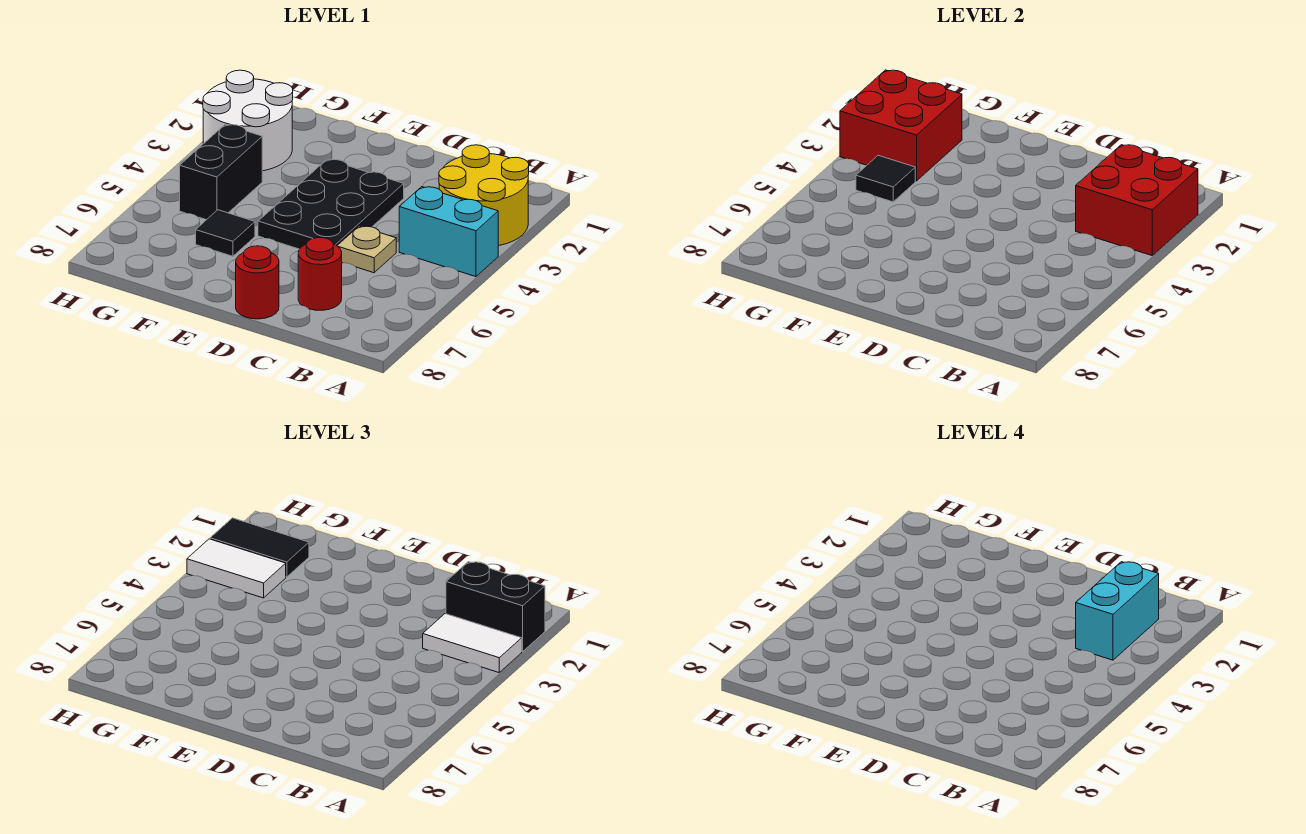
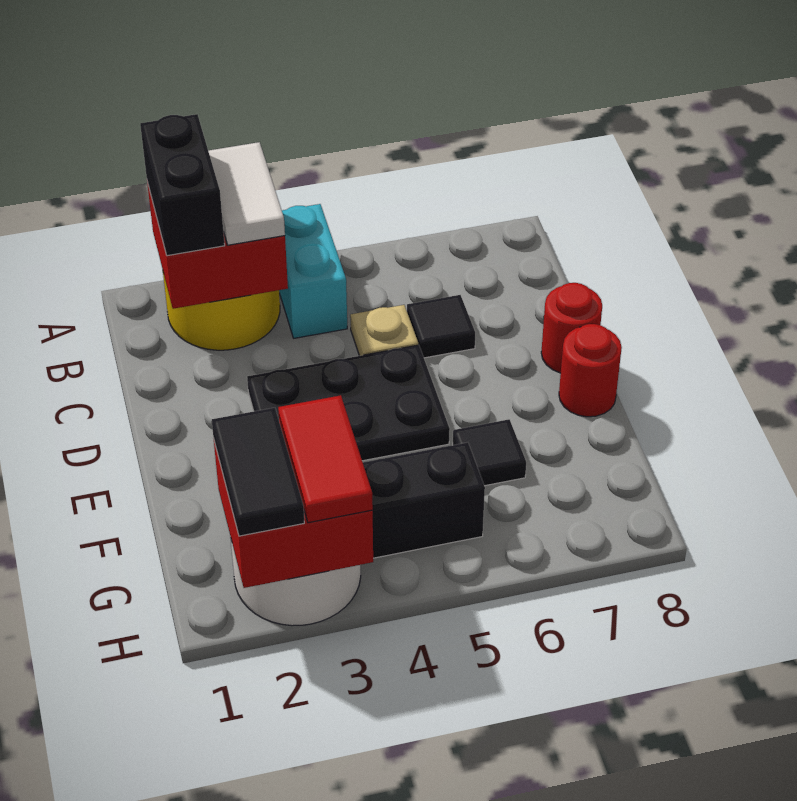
cyan 1x2 brick [1076,562,1159,660] -> none
red 1x1 round brick [298,238,342,310] -> red 1x1 round brick moved to [559,324,622,417]
white 1x2 tile [187,539,286,598] -> red 1x2 tile [278,395,373,523]
black 1x1 tile [856,155,915,202] -> black 1x1 tile moved to [407,295,475,358]

